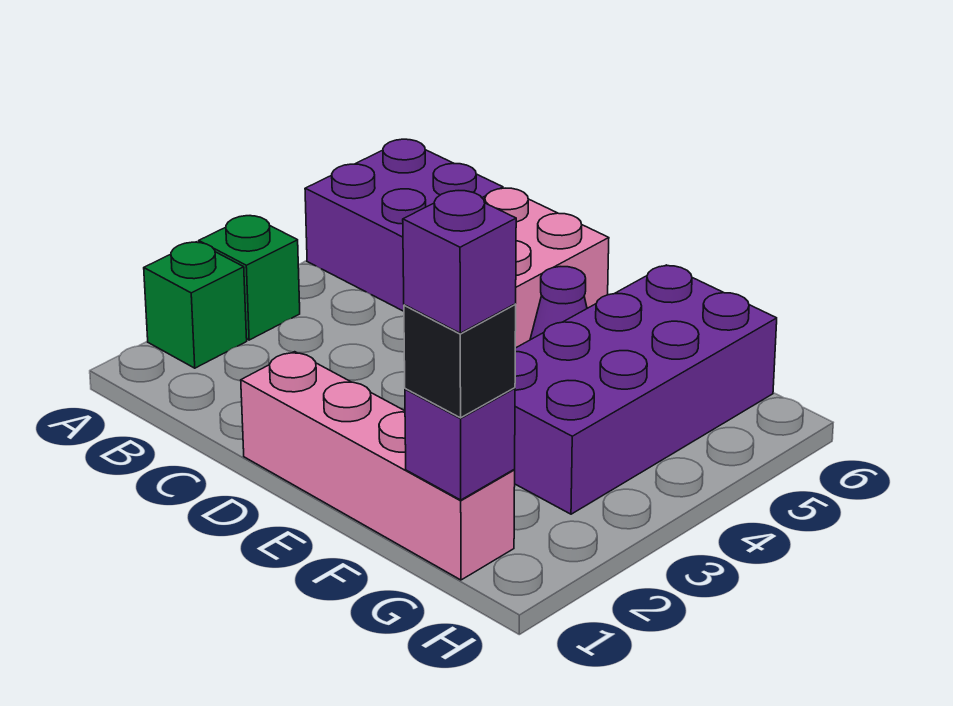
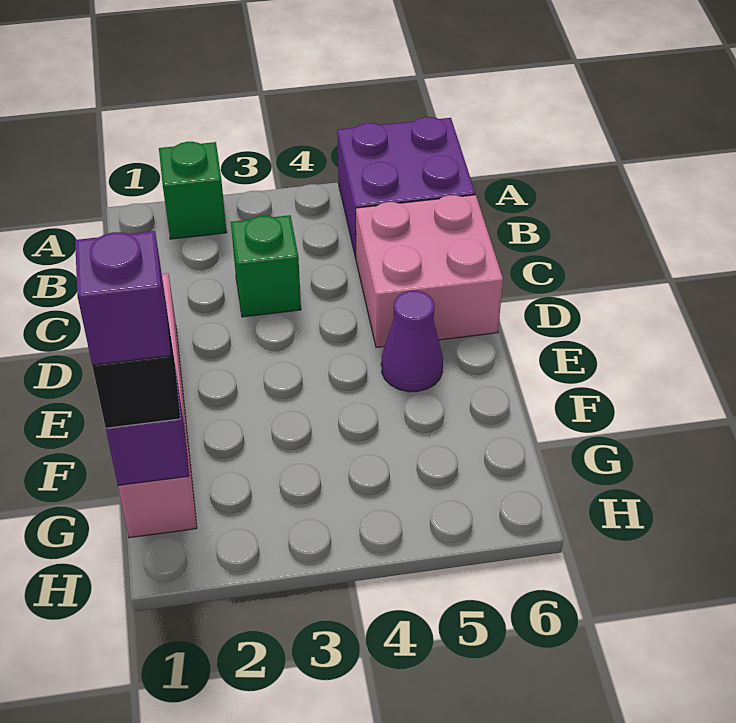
green 1x1 brick [199,216,300,340] -> green 1x1 brick moved to [231,215,301,317]
purple 2x4 brick [514,265,777,514] -> none

